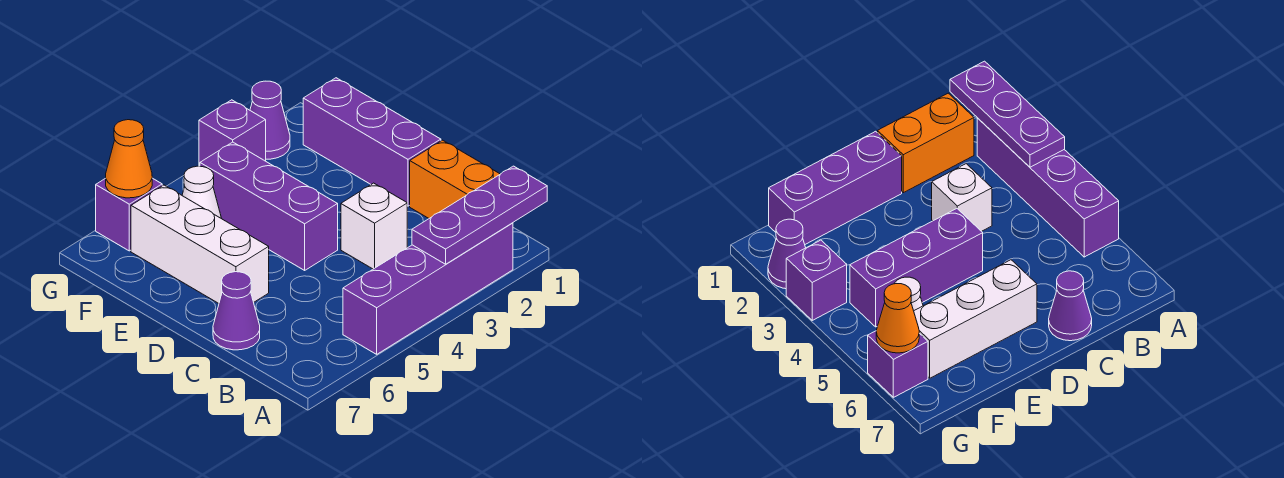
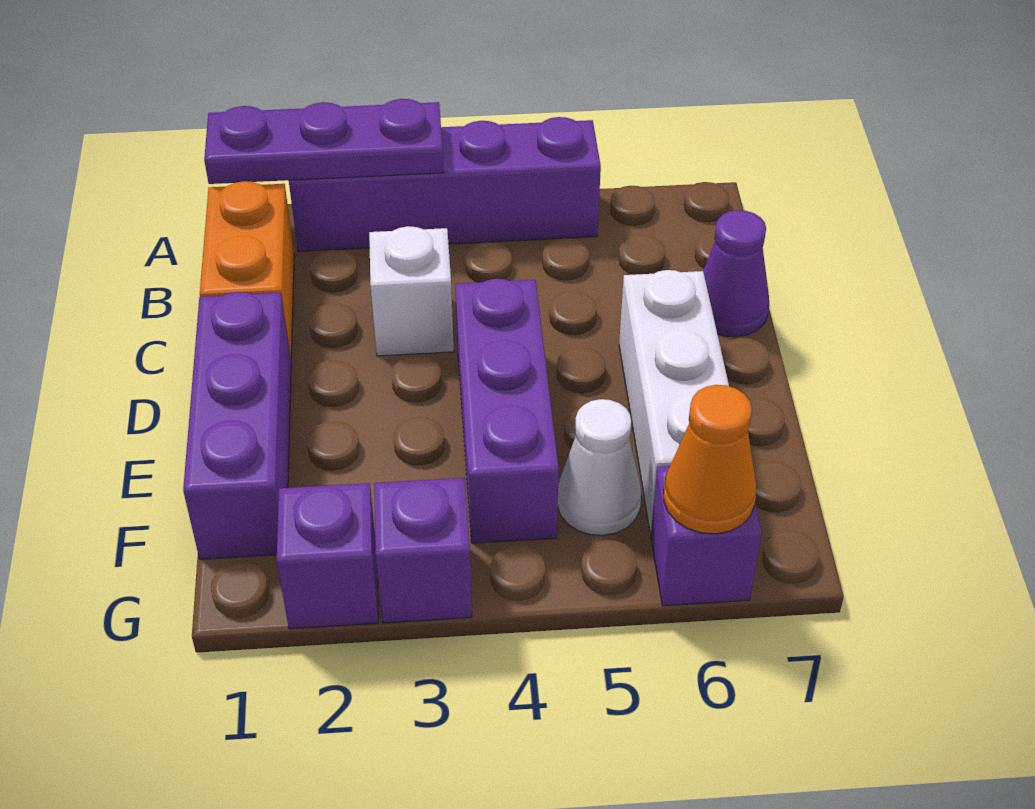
purple 1x1 cone [250,81,290,159] -> purple 1x1 brick [277,483,378,629]

